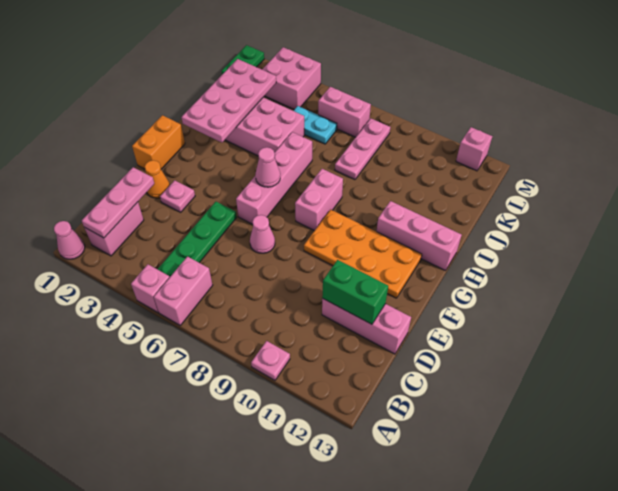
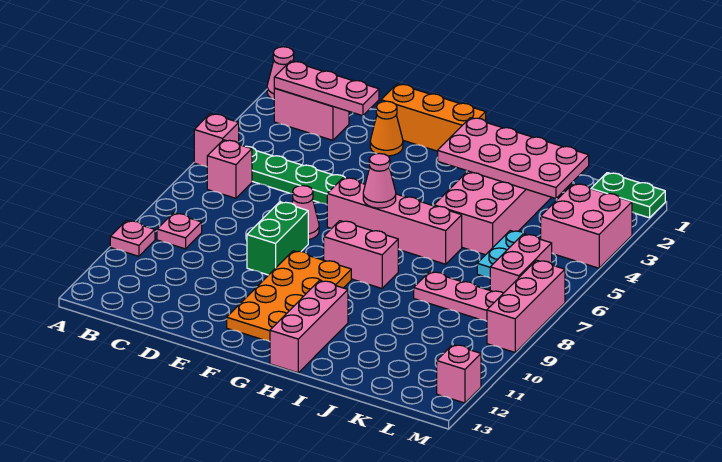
pink 1x2 brick [154,257,213,325] -> pink 1x1 brick [207,140,252,198]
pink 1x3 brick [322,298,411,354] -> pink 1x3 brick moved to [487,260,565,352]
green 1x2 brick [322,260,388,324] -> green 1x2 brick moved to [247,202,308,275]
pink 1x1 plate [160,180,195,212] -> pink 1x1 plate moved to [157,213,202,249]
orange 1x2 brick [132,115,185,169] -> orange 1x3 brick [381,84,486,151]

